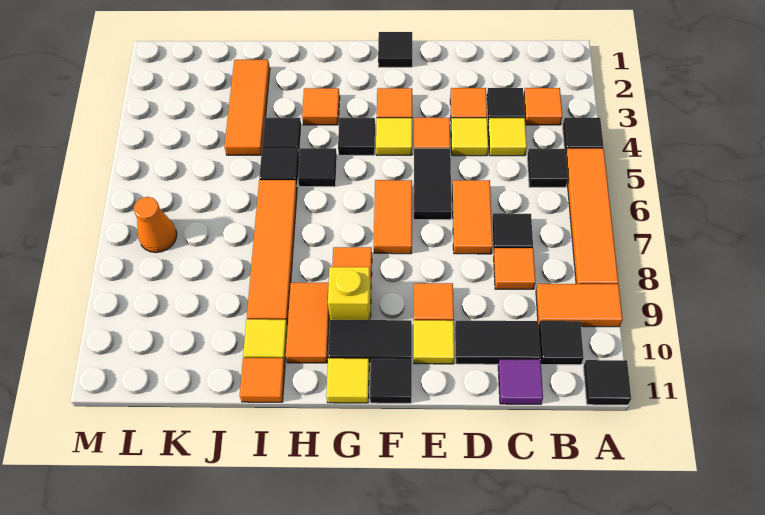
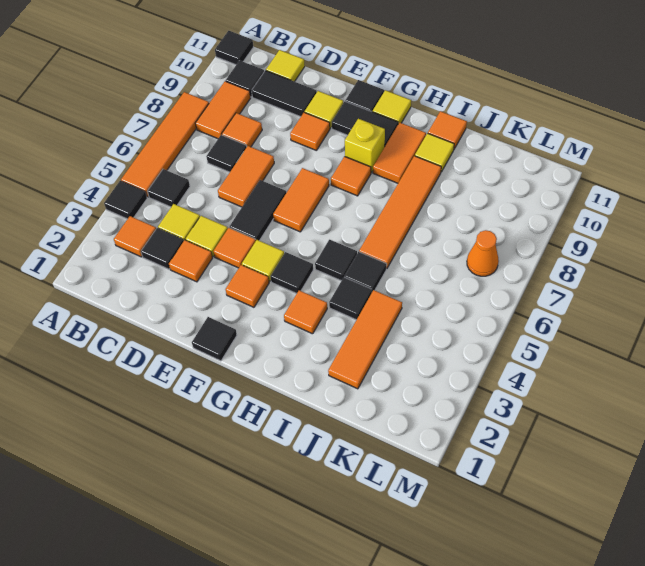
orange 1x2 tile [536,284,623,327] -> orange 1x2 tile turned to [195,81,251,139]
purple 1x1 tile [498,360,543,404] -> yellow 1x1 tile [266,50,305,82]

